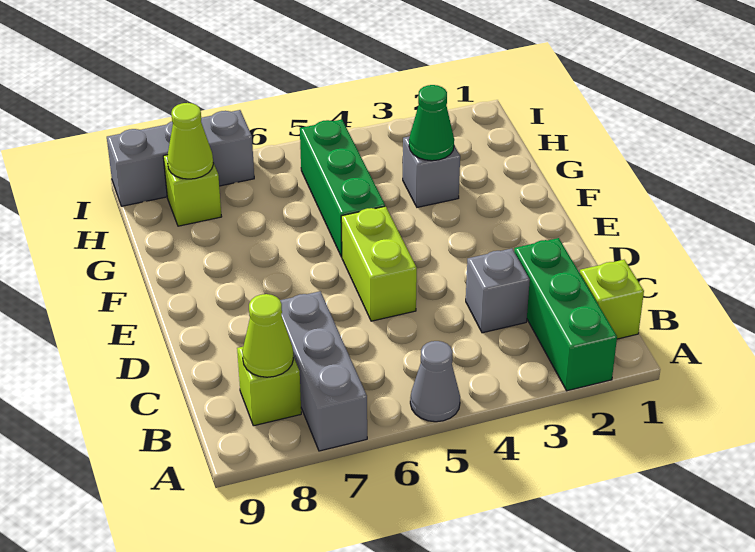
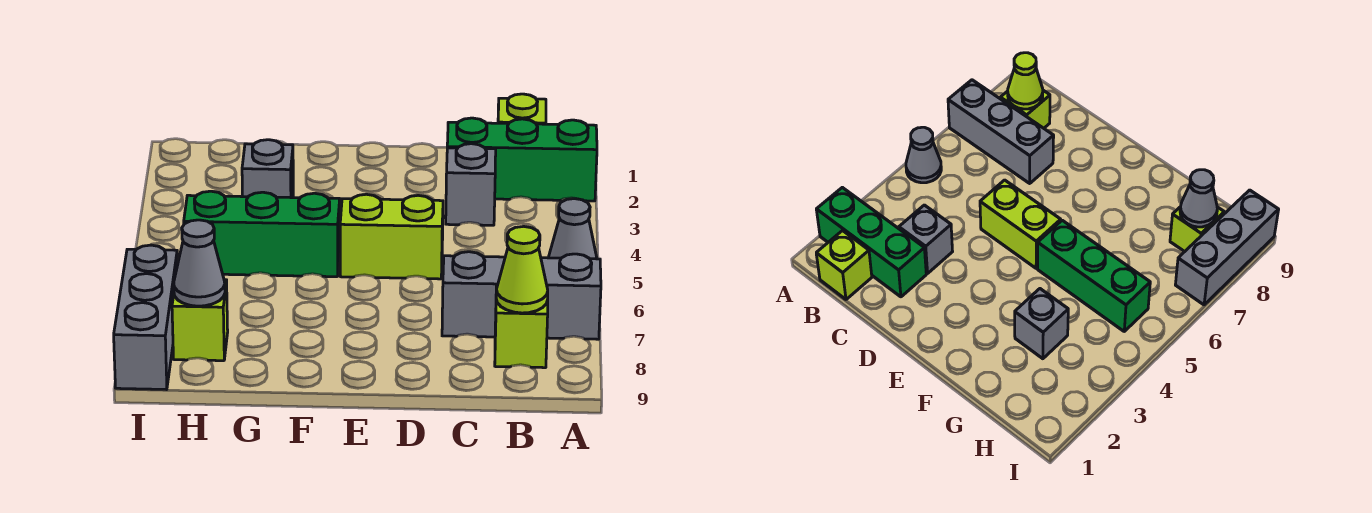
green 1x1 cone [409,85,454,161] -> none
lime 1x1 cone [167,103,213,179] -> grey 1x1 cone [174,220,225,306]

